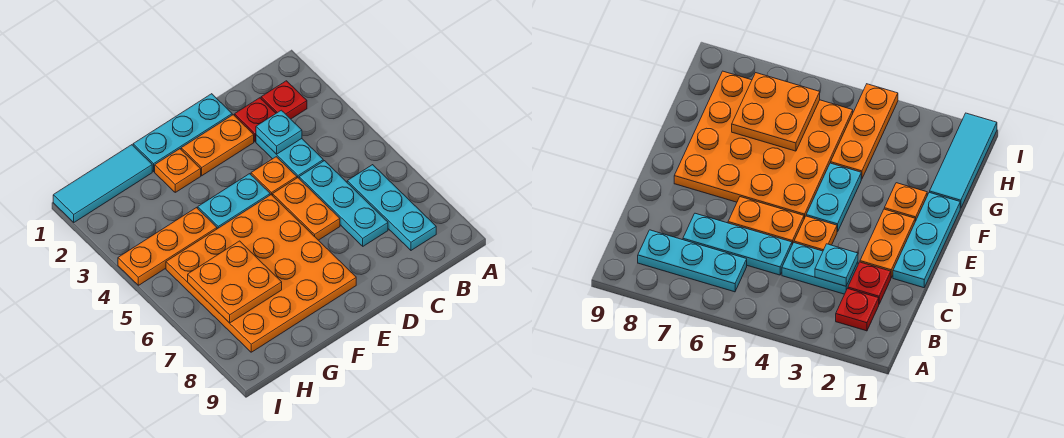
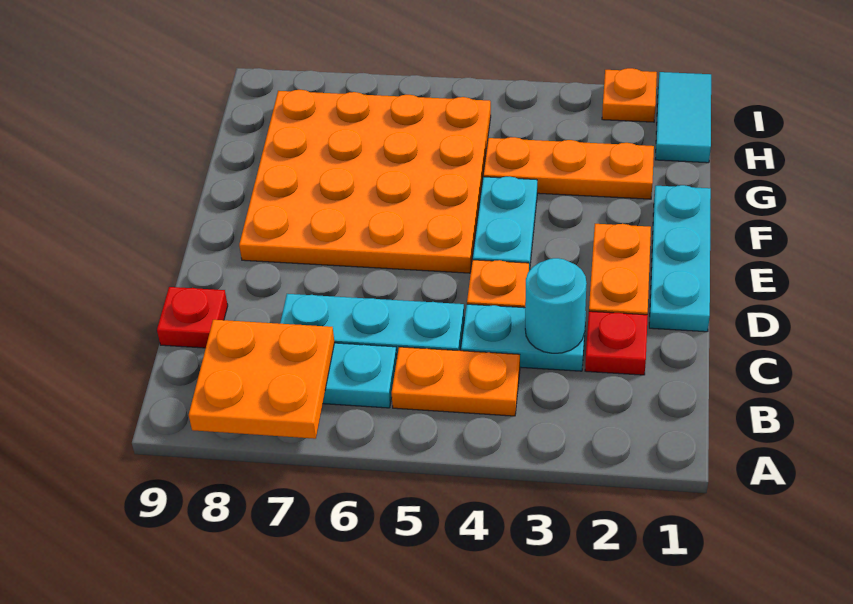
red 1x1 plate [261,81,307,119] -> red 1x1 plate moved to [157,287,228,348]
cyan 1x1 plate [256,110,302,154] -> cyan 1x1 round brick [525,258,587,353]
orange 1x2 plate [273,178,340,240] -> orange 1x2 plate moved to [392,347,520,416]
orange 1x1 plate [155,149,201,192] -> orange 1x1 plate moved to [602,68,657,122]
cyan 1x3 tile [53,145,152,222] -> cyan 1x2 tile [655,72,711,163]
orange 1x3 plate [118,208,217,285] -> orange 1x3 plate turned to [483,137,654,199]
orange 2x2 plate [188,241,282,323] -> orange 2x2 plate moved to [189,320,334,439]

